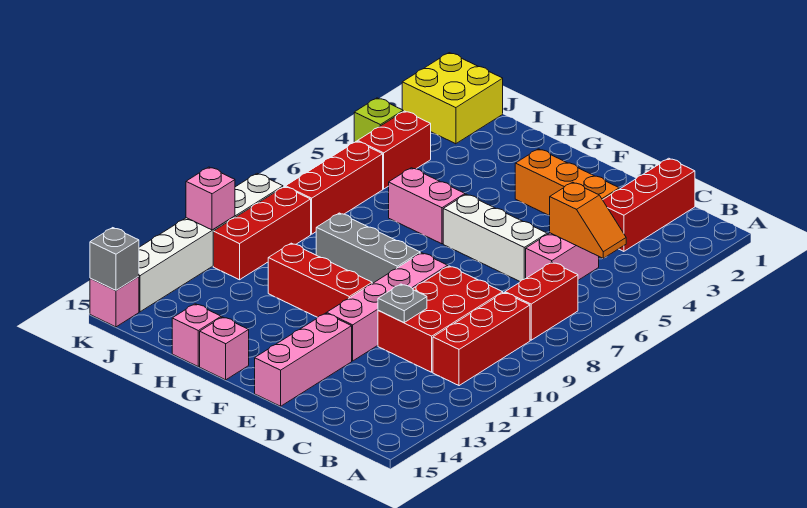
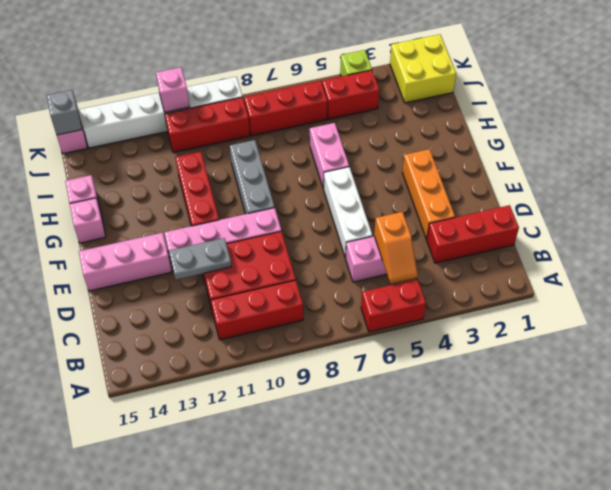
red 1x2 brick [505,262,578,340] -> red 1x2 brick moved to [361,279,426,332]
grey 1x1 plate [378,284,427,323] -> grey 1x2 plate [169,238,231,279]

